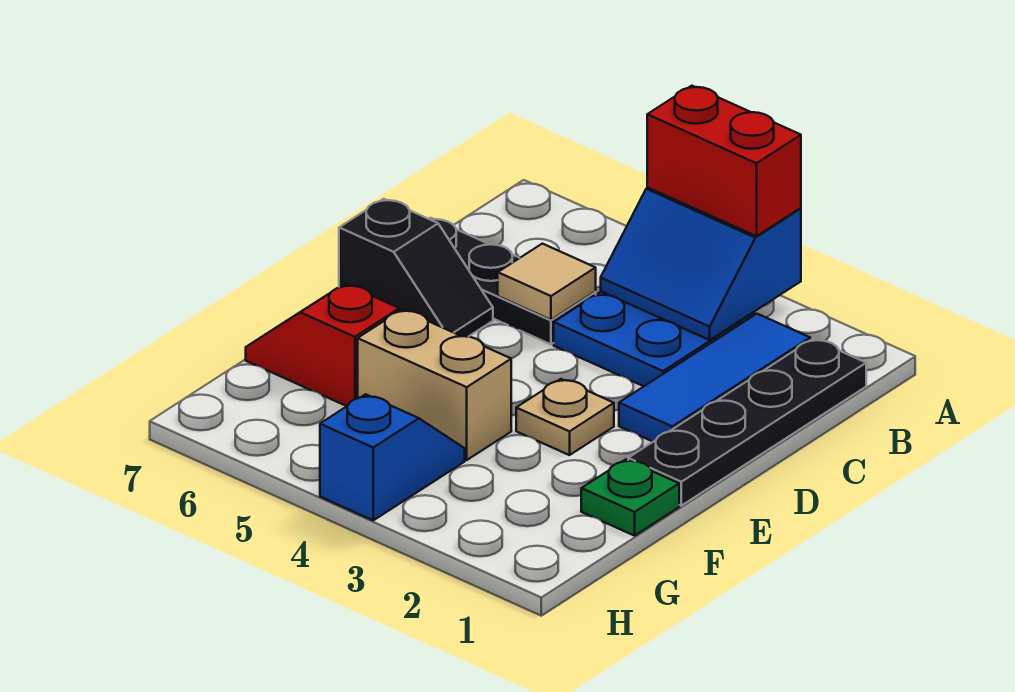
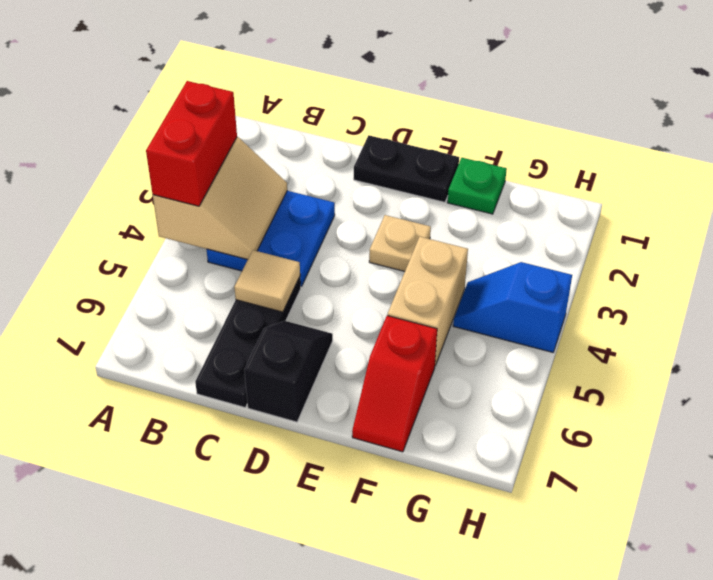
blue 2x2 slope [601,188,801,340] -> tan 2x2 slope [153,137,287,260]
black 1x4 plate [628,339,866,505] -> black 1x2 plate [354,135,459,202]
blue 1x3 tile [619,314,810,442] -> none

